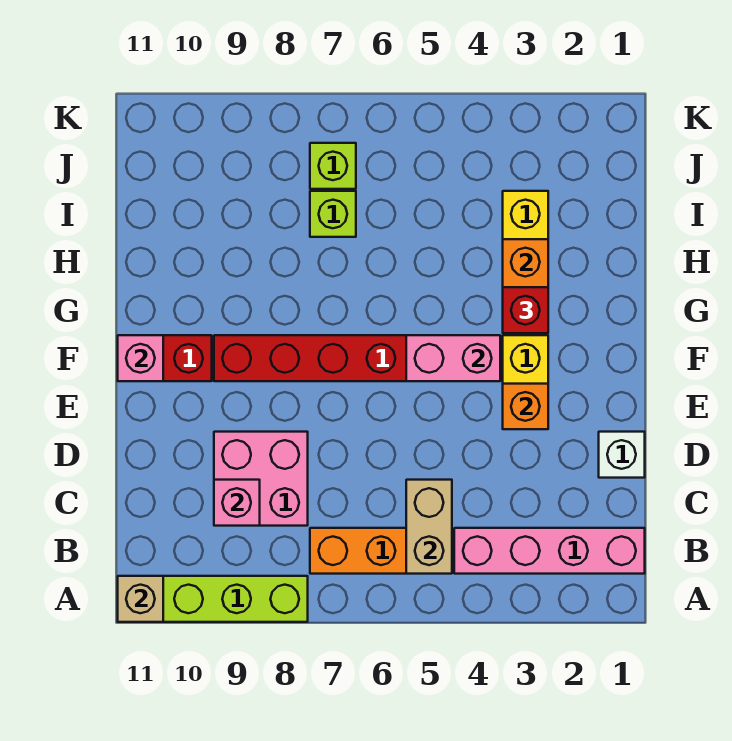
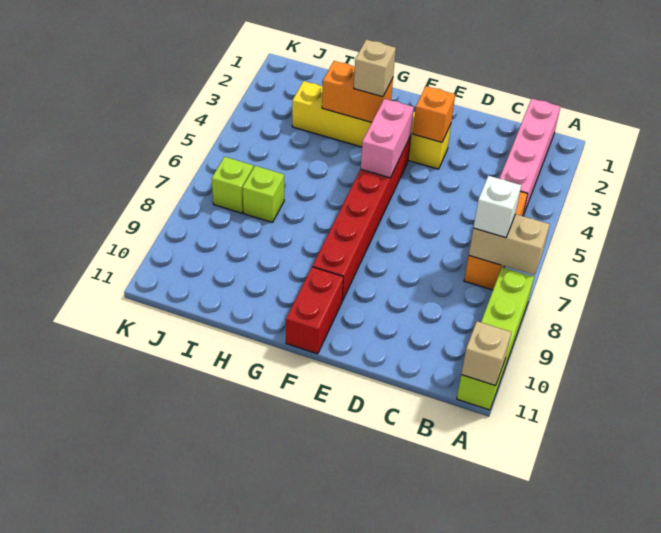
tan 1x2 brick [406,480,452,574] -> tan 1x2 brick moved to [469,214,550,275]
pink 2x2 brick [214,432,308,526] -> none
pink 1x1 brick [214,480,260,526] -> none
white 1x1 brick [599,432,645,478] -> white 1x1 brick moved to [473,176,521,238]
pink 1x1 brick [118,335,163,381] -> none
red 1x1 brick [503,287,548,333] -> tan 1x1 brick [354,40,396,97]

